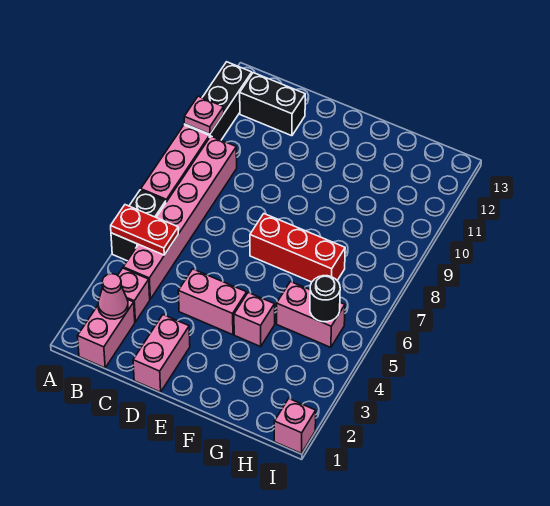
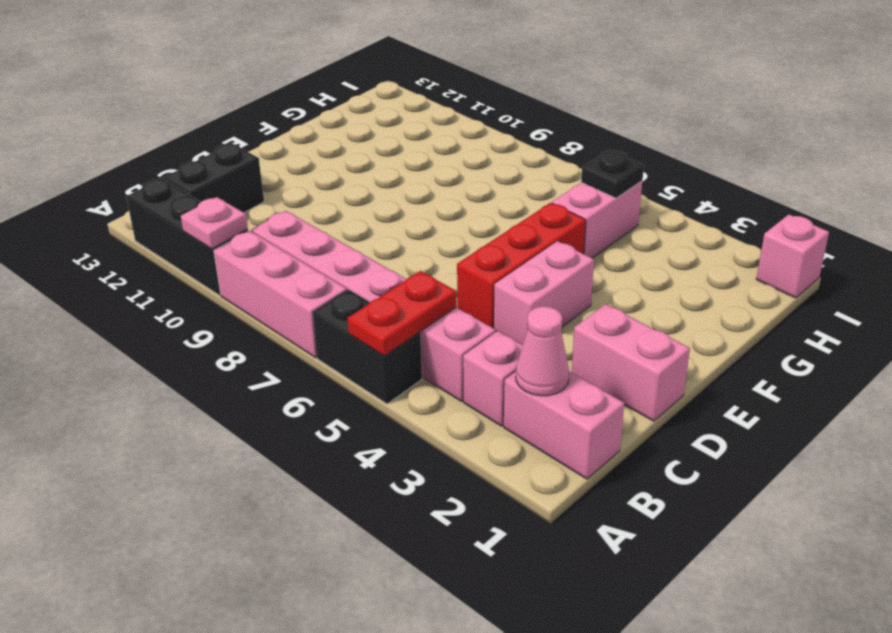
red 1x3 brick [250,214,345,282] -> red 1x3 brick moved to [457,203,586,328]
pink 1x1 brick [234,293,275,347] -> none
black 1x1 round brick [310,276,340,322] -> black 1x1 plate [581,150,644,198]

